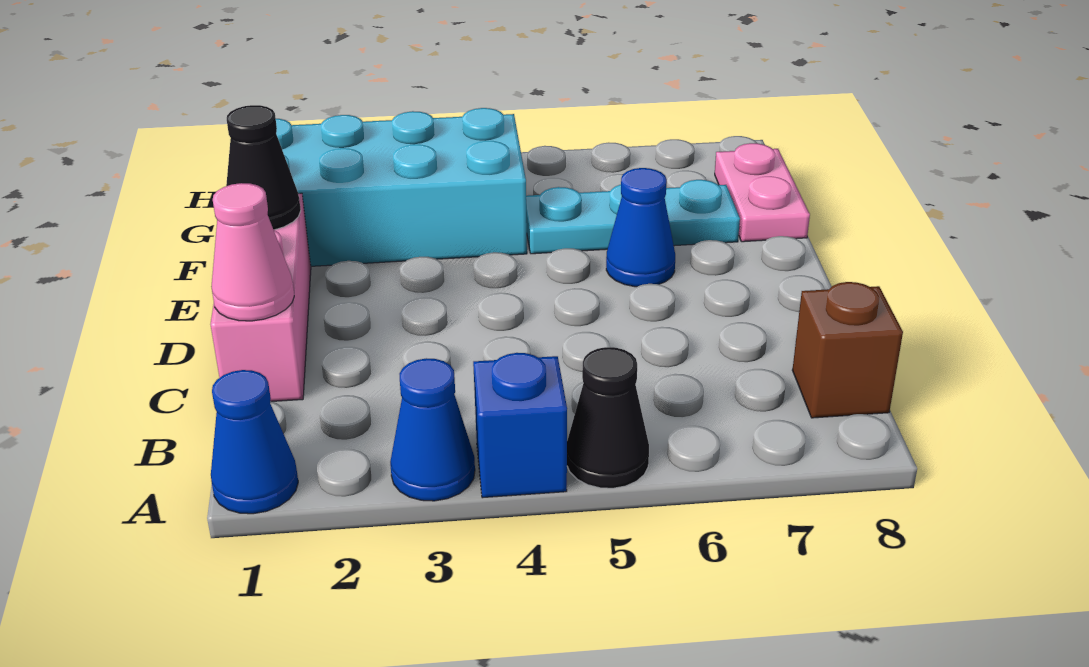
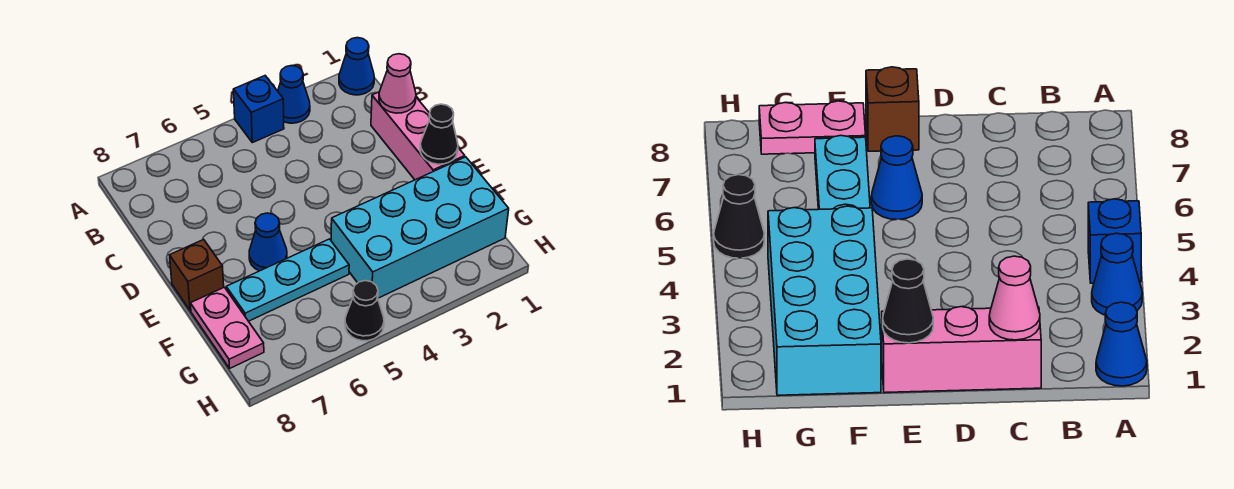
black 1x1 cone [567,347,649,488] -> black 1x1 cone moved to [345,281,384,341]
brown 1x1 brick [792,282,903,418] -> brown 1x1 brick moved to [170,239,224,311]

